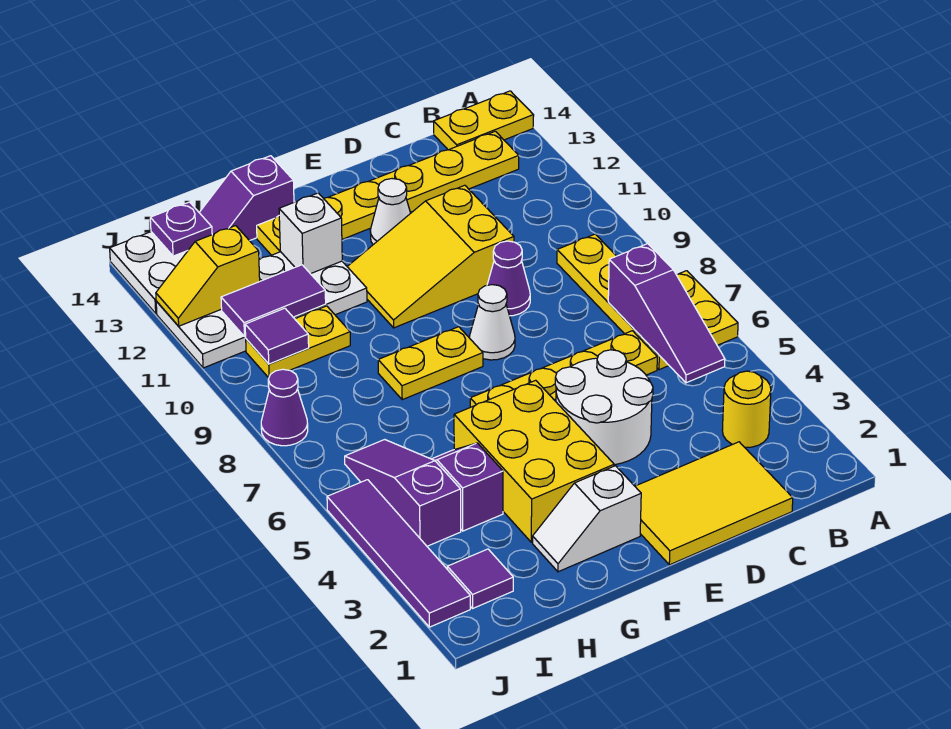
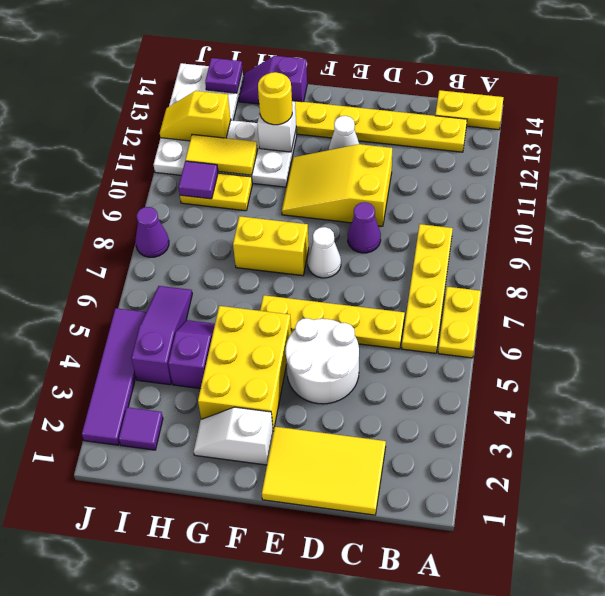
yellow 1x1 round brick [722,371,771,448] -> yellow 1x1 round brick moved to [258,72,292,125]
purple 1x3 slope [608,244,725,383] -> none
yellow 1x2 plate [378,327,483,400] -> yellow 1x2 brick [233,216,309,276]
purple 1x2 tile [221,265,326,336] -> yellow 1x2 tile [185,134,258,175]

